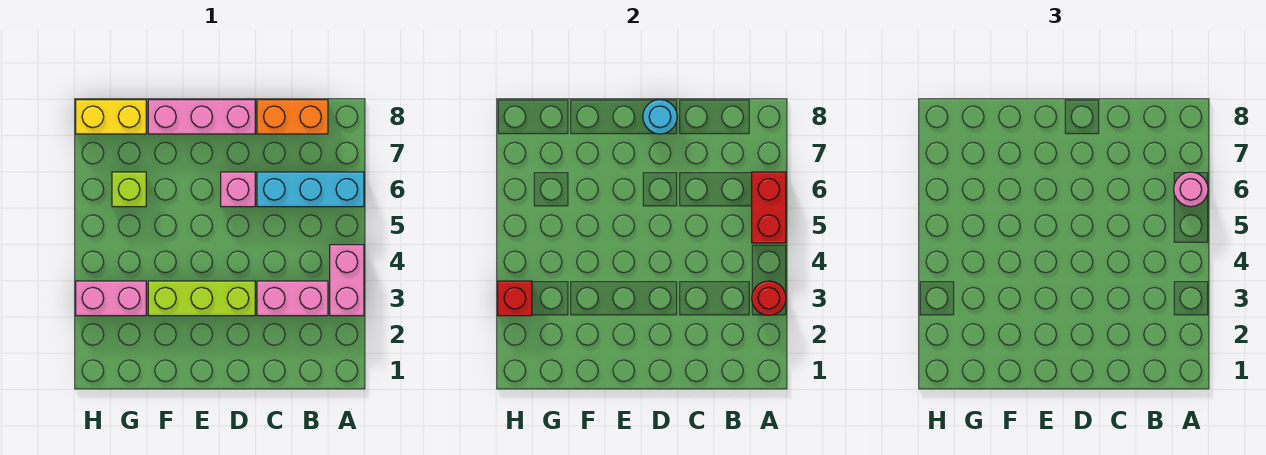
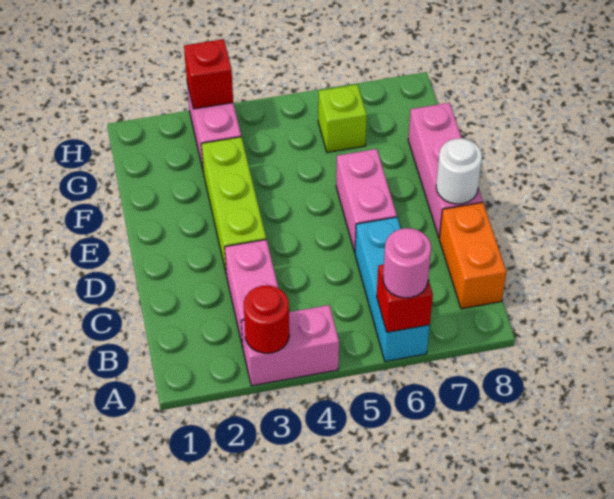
red 1x2 brick [752,172,786,243] -> red 1x1 brick [377,264,433,332]
pink 1x1 brick [221,172,255,207] -> pink 1x2 brick [336,149,397,252]
cyan 1x1 round brick [643,100,677,134] -> white 1x1 round brick [436,138,482,204]
yellow 1x2 brick [76,100,146,134] -> none

